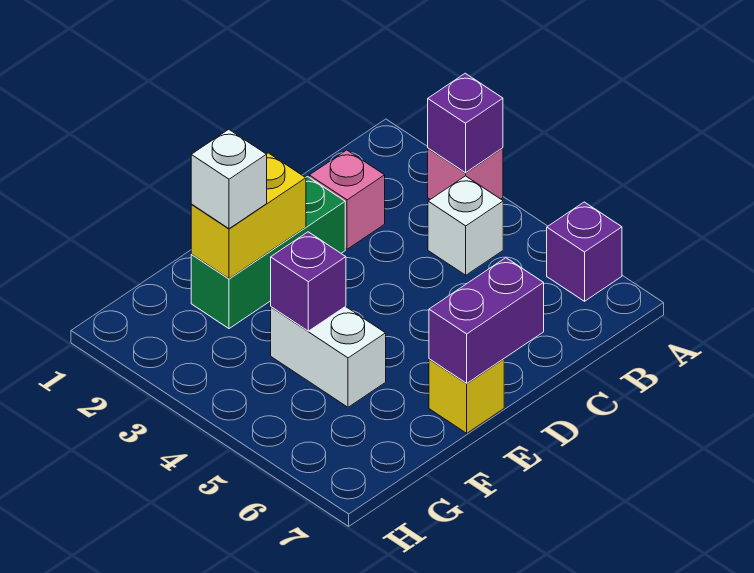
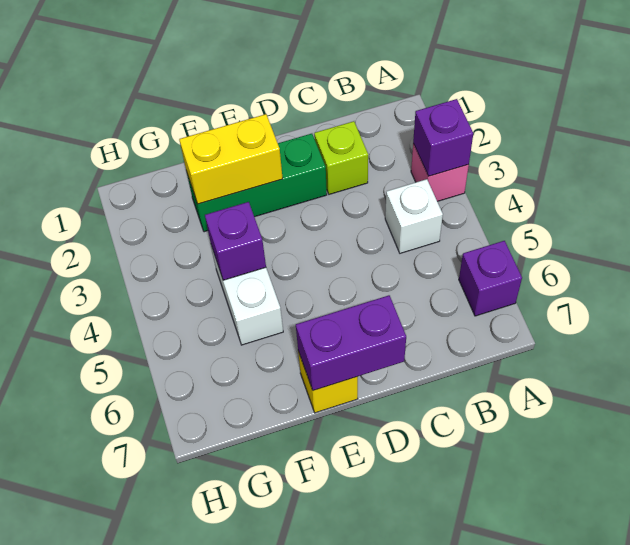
pink 1x1 brick [309,150,385,249] -> lime 1x1 brick [314,121,368,194]
white 1x1 brick [191,129,267,229] -> none

